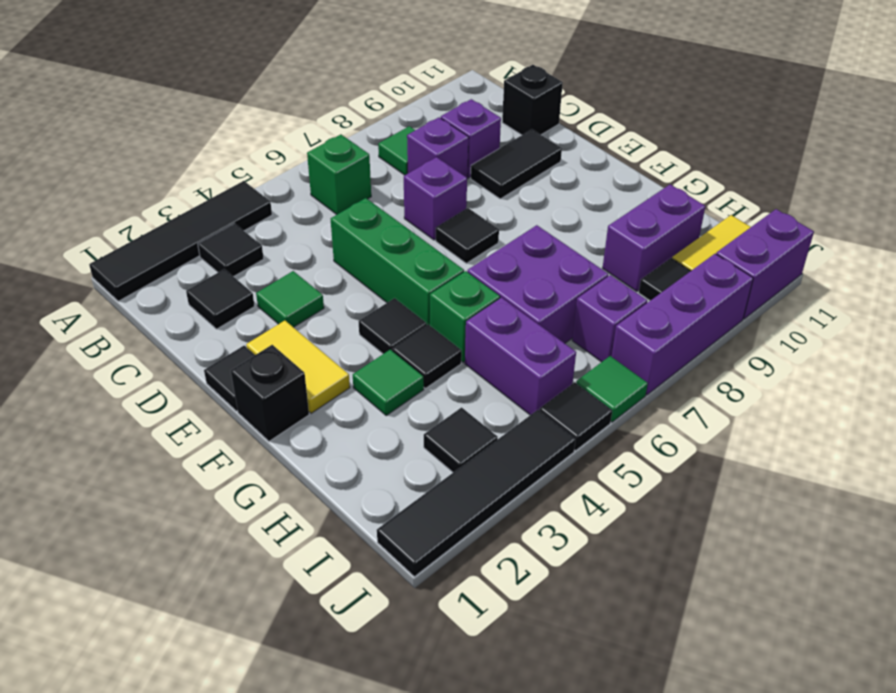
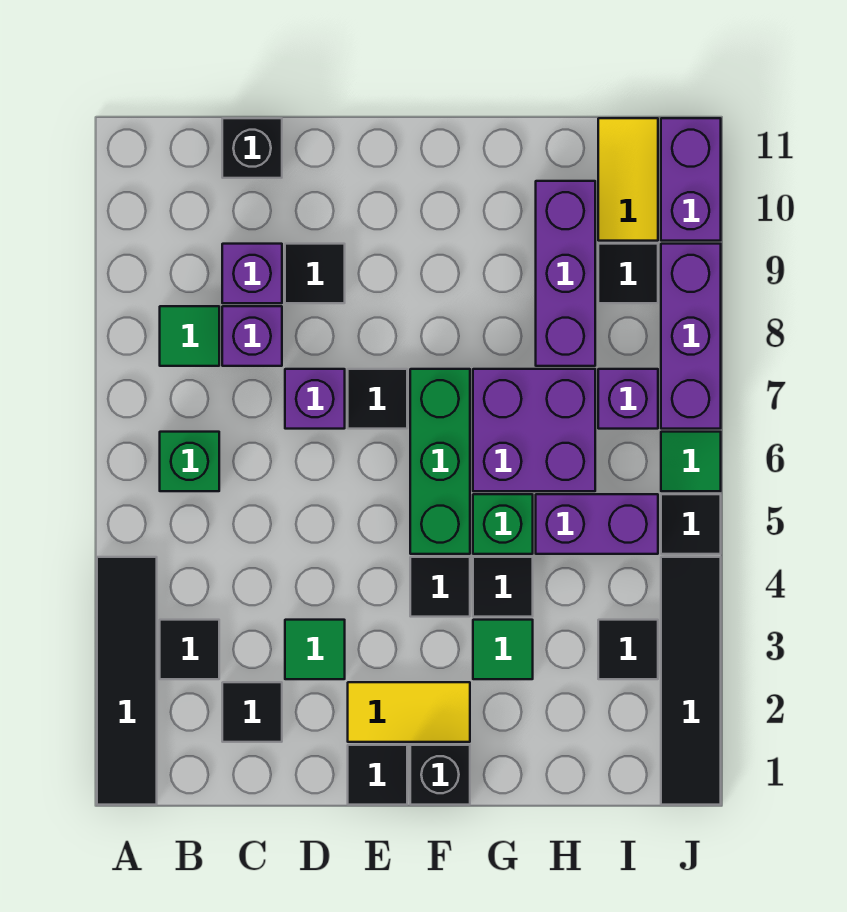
green 1x3 brick [331,198,464,325] -> green 1x3 brick turned to [410,369,470,554]
black 1x2 tile [471,129,562,199] -> black 1x1 tile [285,244,345,303]
purple 1x2 brick [603,184,705,292] -> purple 1x3 brick [536,181,595,366]

